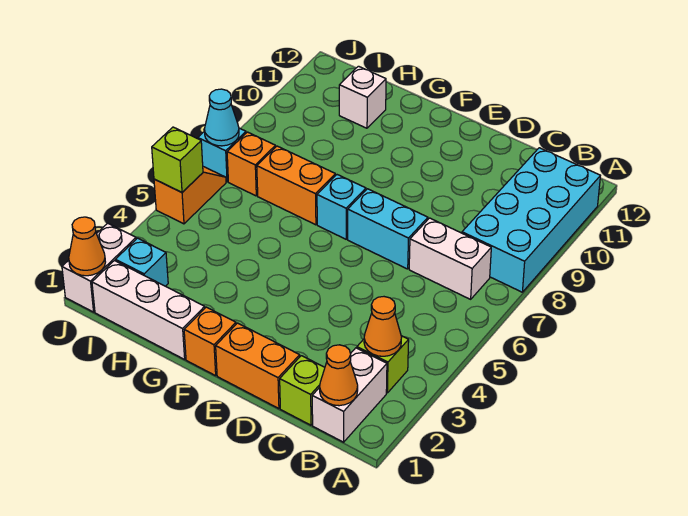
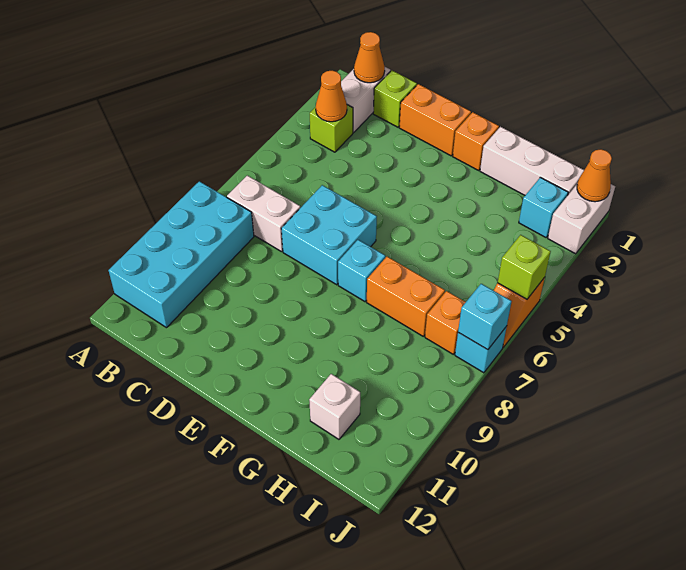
cyan 1x2 brick [348,189,428,269] -> cyan 2x2 brick [281,185,377,285]
cyan 1x1 cone [204,89,239,146] -> cyan 1x1 brick [458,284,512,350]

